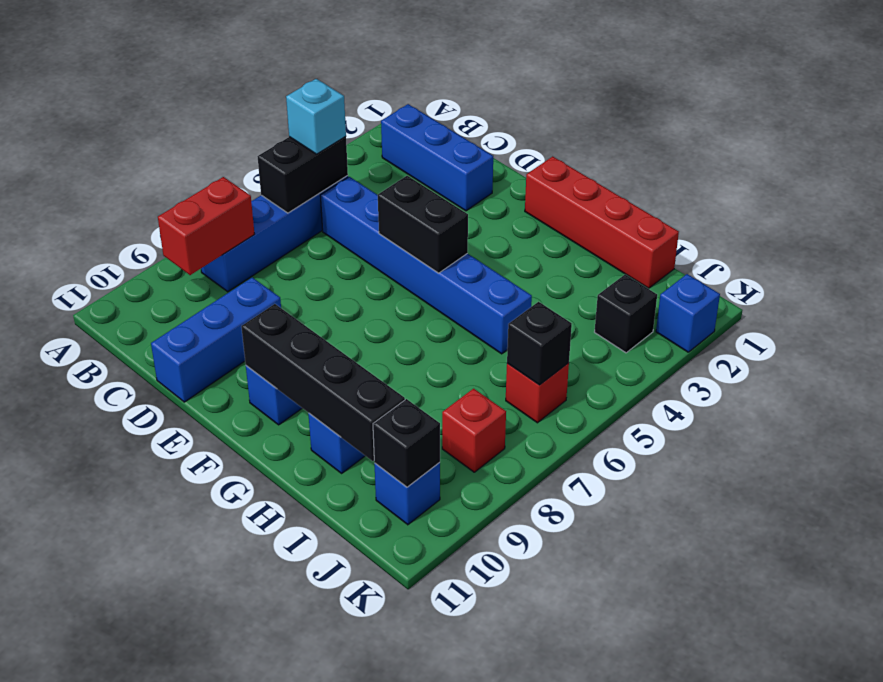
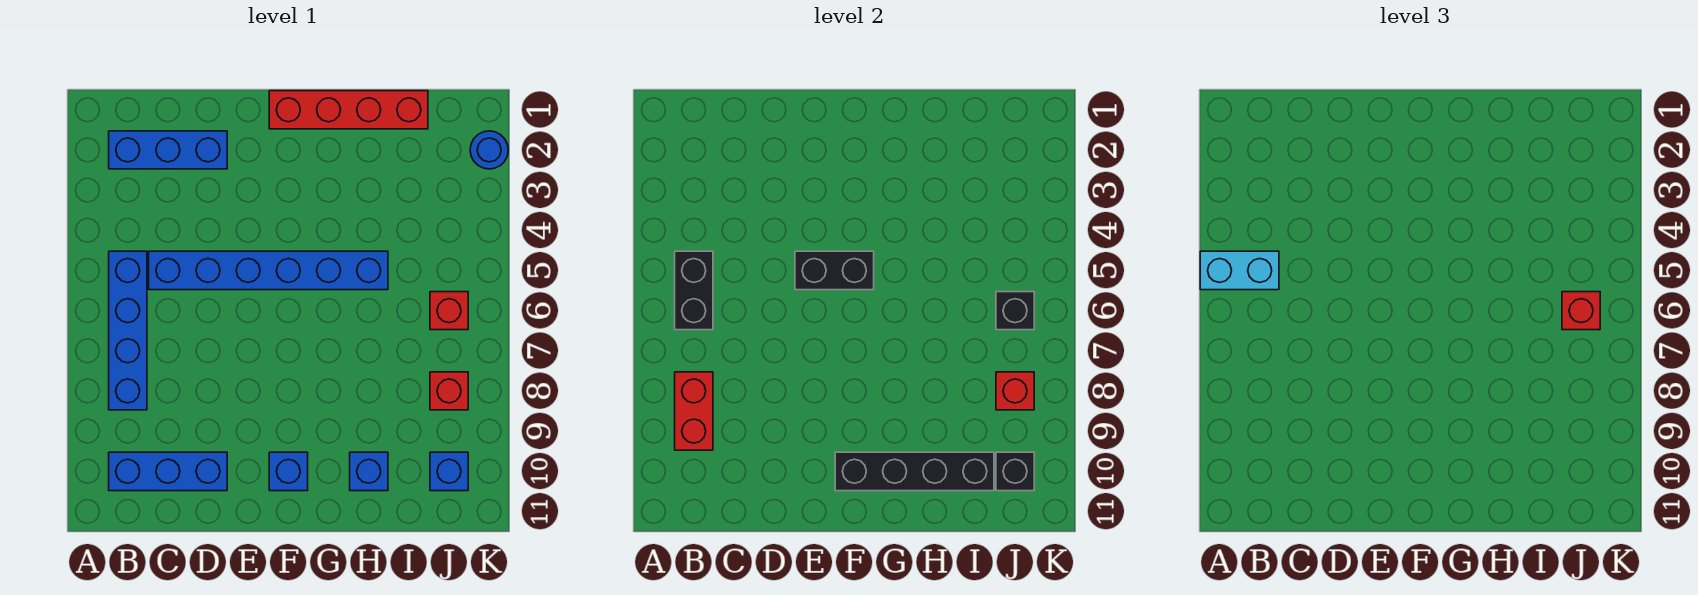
cyan 1x1 brick [286,79,346,154] -> cyan 1x2 brick [1200,251,1279,290]
blue 1x3 brick [151,278,281,402] -> blue 1x3 brick turned to [109,452,227,491]
black 1x1 brick [595,275,657,353] -> none
none -> red 1x1 brick [1562,292,1600,330]
none -> red 1x1 brick [996,372,1034,410]
blue 1x1 brick [656,274,720,352] -> blue 1x1 round brick [470,131,508,169]

